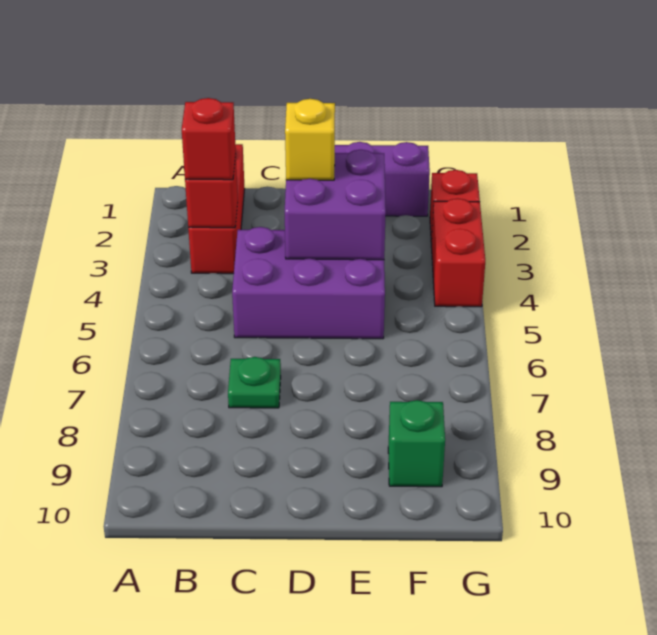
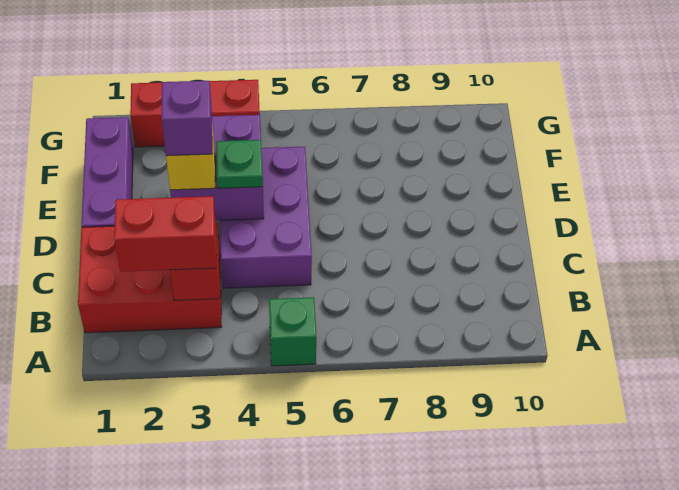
red 1x3 brick [188,144,245,274] -> red 2x3 brick [78,223,221,333]
red 1x1 brick [182,98,236,180] -> red 1x2 brick [114,196,217,272]
green 1x1 plate [228,357,281,408] -> green 1x1 plate moved to [216,140,263,188]
none -> purple 1x1 brick [162,81,213,156]
green 1x1 brick [388,400,445,487] -> green 1x1 brick moved to [269,297,316,366]

